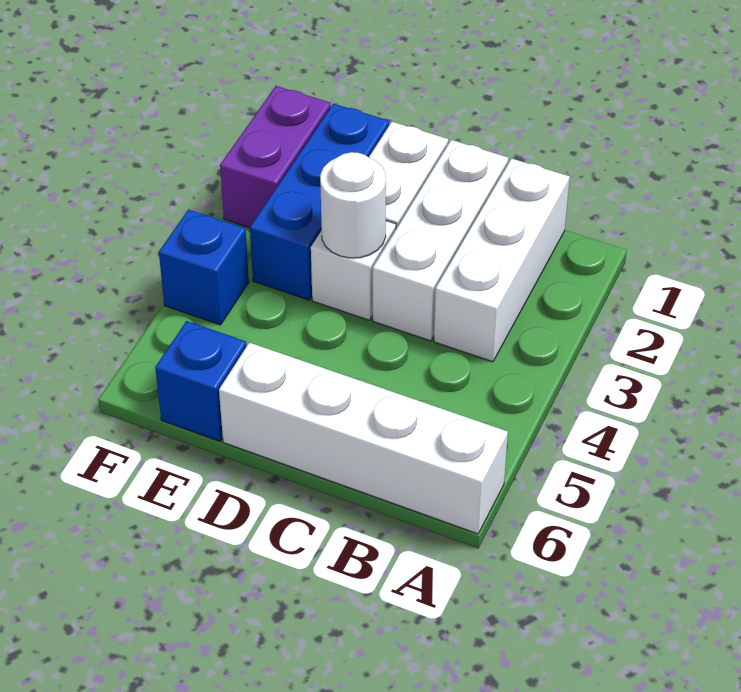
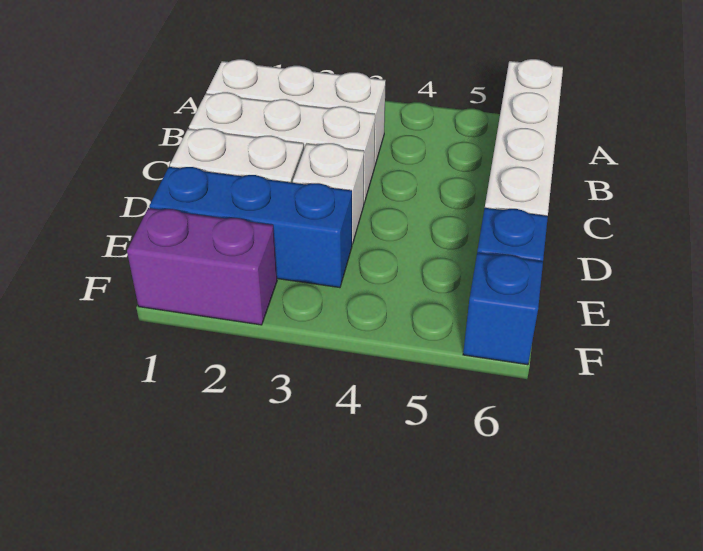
white 1x1 round brick [320,152,386,258] -> none
blue 1x1 brick [159,210,249,325] -> blue 1x1 brick moved to [463,253,543,365]

